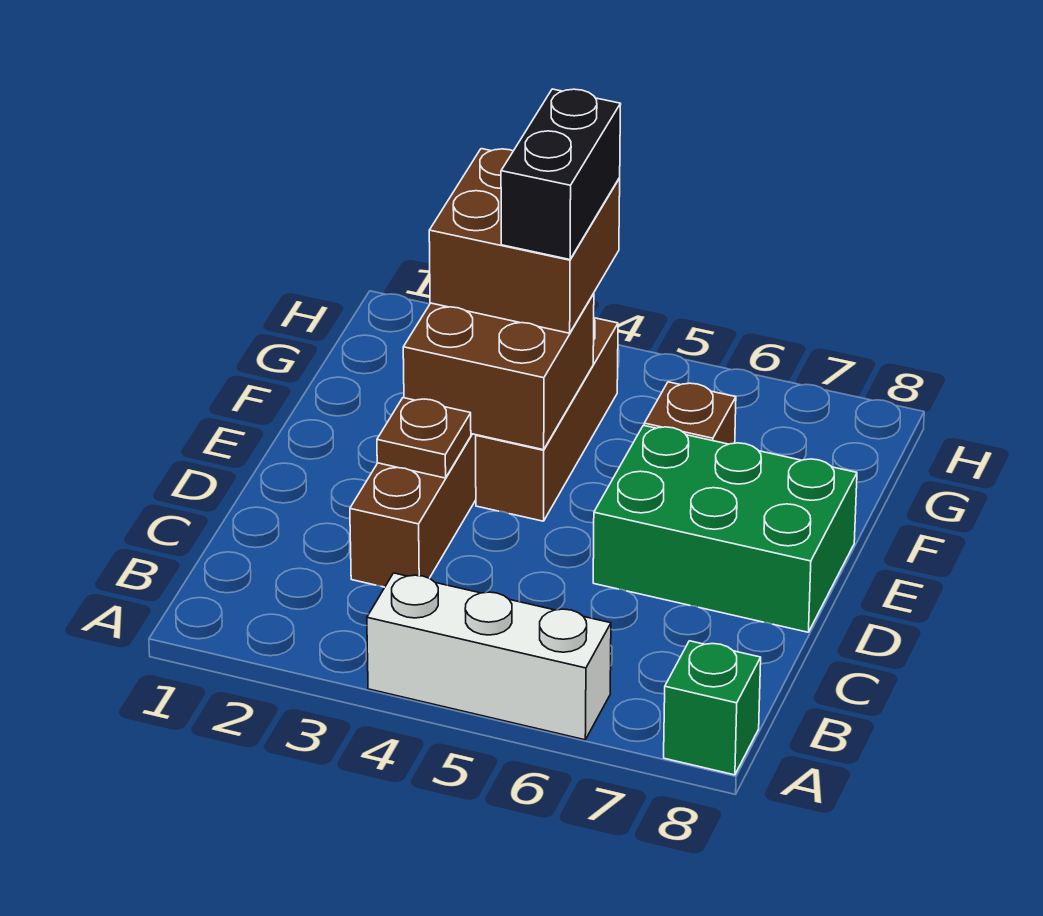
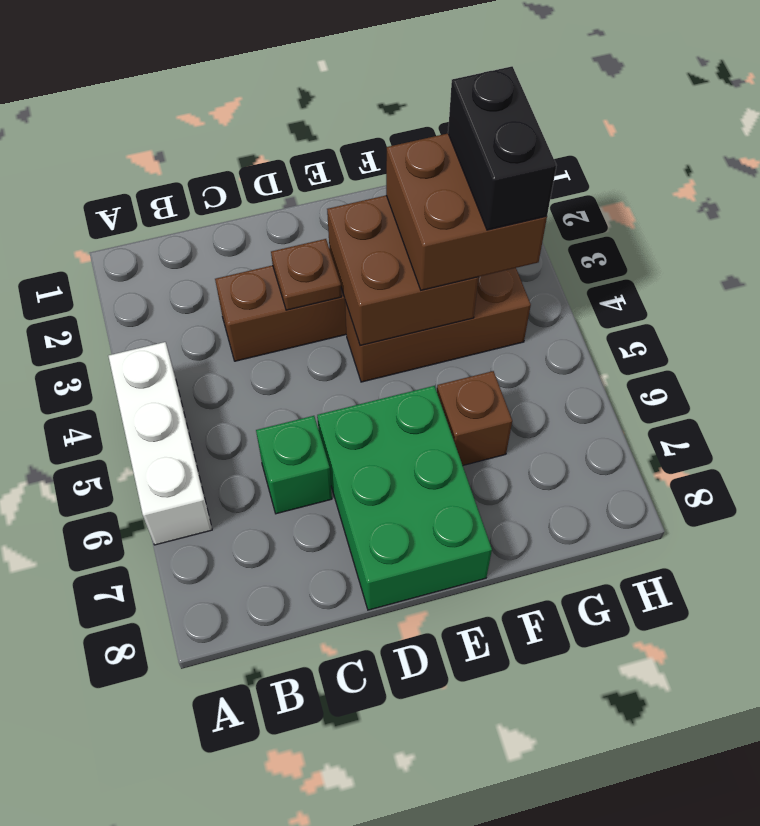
green 1x1 brick [664,641,761,775] -> green 1x1 brick moved to [256,416,332,514]
black 1x2 brick [501,89,621,260] -> black 1x2 brick turned to [448,66,556,230]

